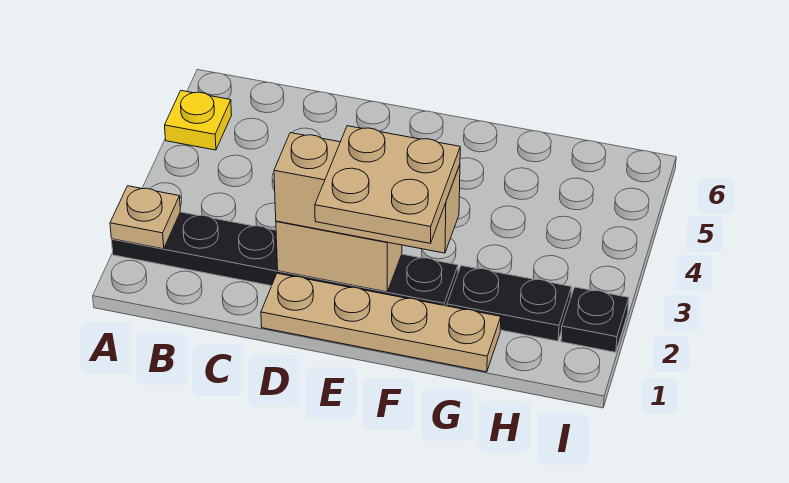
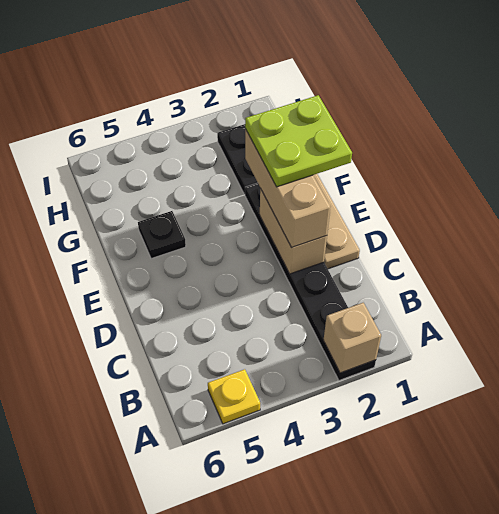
tan 1x1 plate [110,186,180,249] -> tan 1x1 brick [323,303,381,373]
tan 2x2 plate [315,126,460,243] -> lime 2x2 plate [245,95,352,187]
black 1x1 plate [561,287,629,352] -> black 1x1 plate moved to [138,211,186,259]

